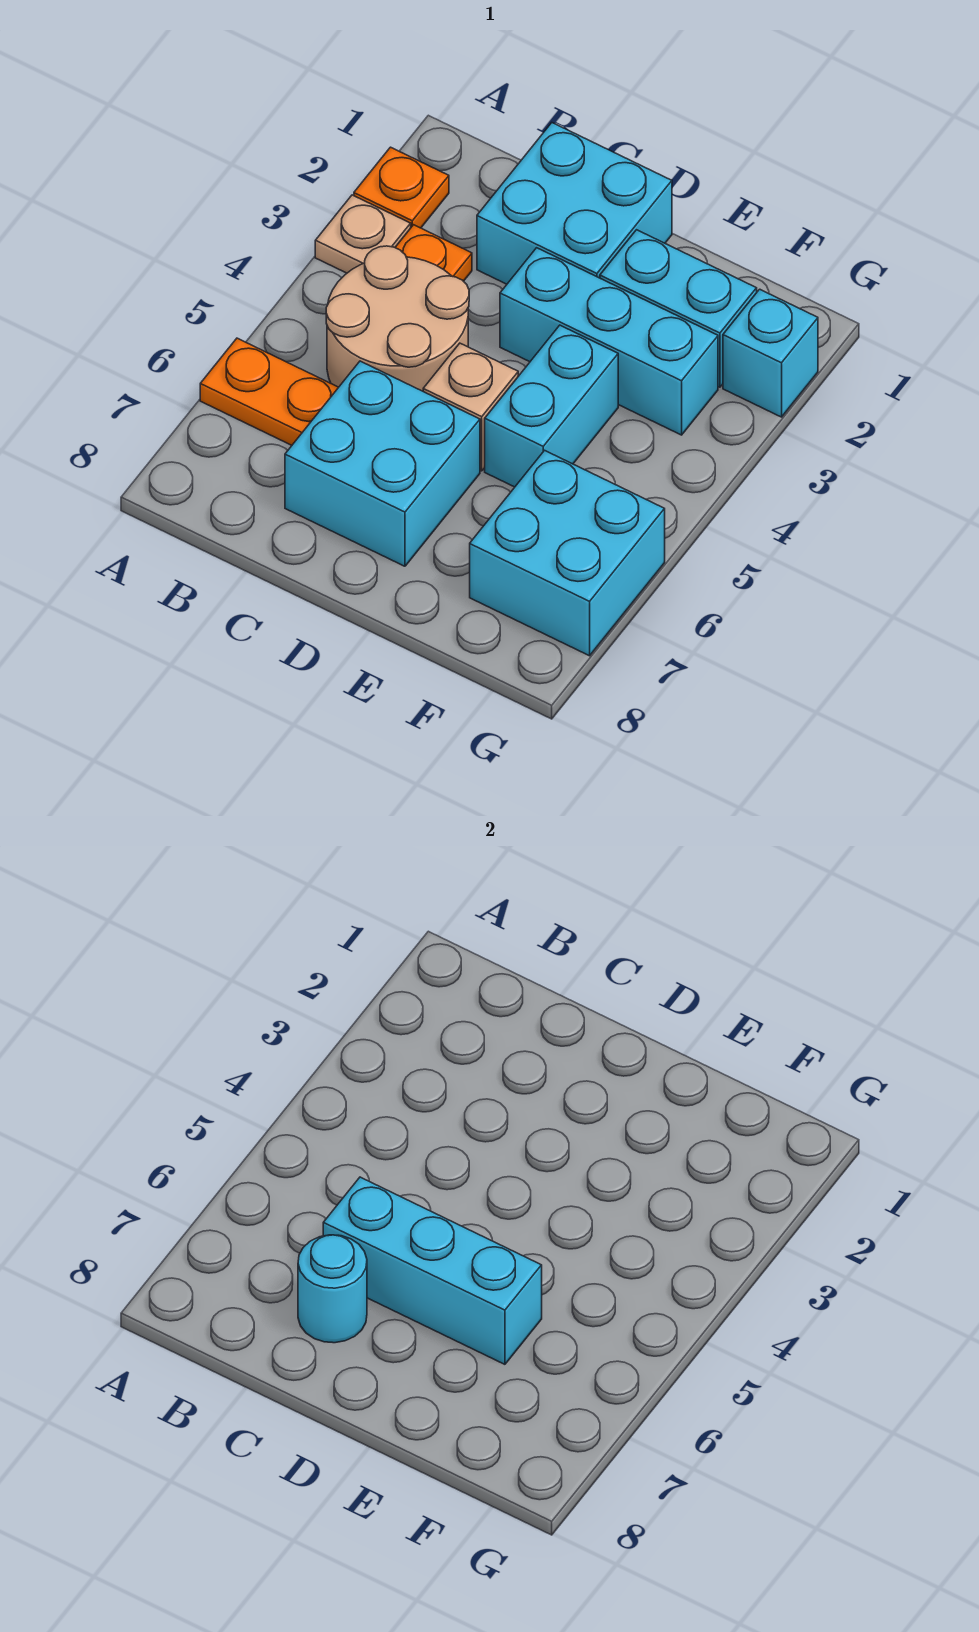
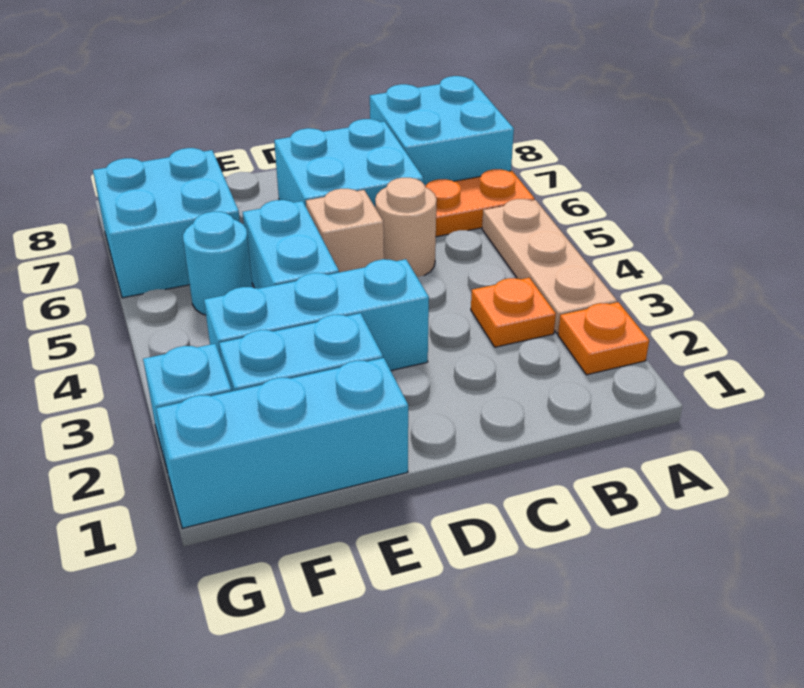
tan 1x1 plate [315,195,411,273] -> tan 1x3 plate [482,199,617,333]
tan 2x2 round brick [326,246,469,391] -> tan 1x1 round brick [375,178,437,277]
cyan 2x2 brick [477,123,672,284] -> cyan 2x2 brick moved to [370,76,514,186]
cyan 1x3 brick [323,1177,542,1364] -> cyan 1x3 brick moved to [156,358,408,528]
cyan 1x1 round brick [298,1235,367,1343] -> cyan 1x1 round brick moved to [183,212,252,315]

